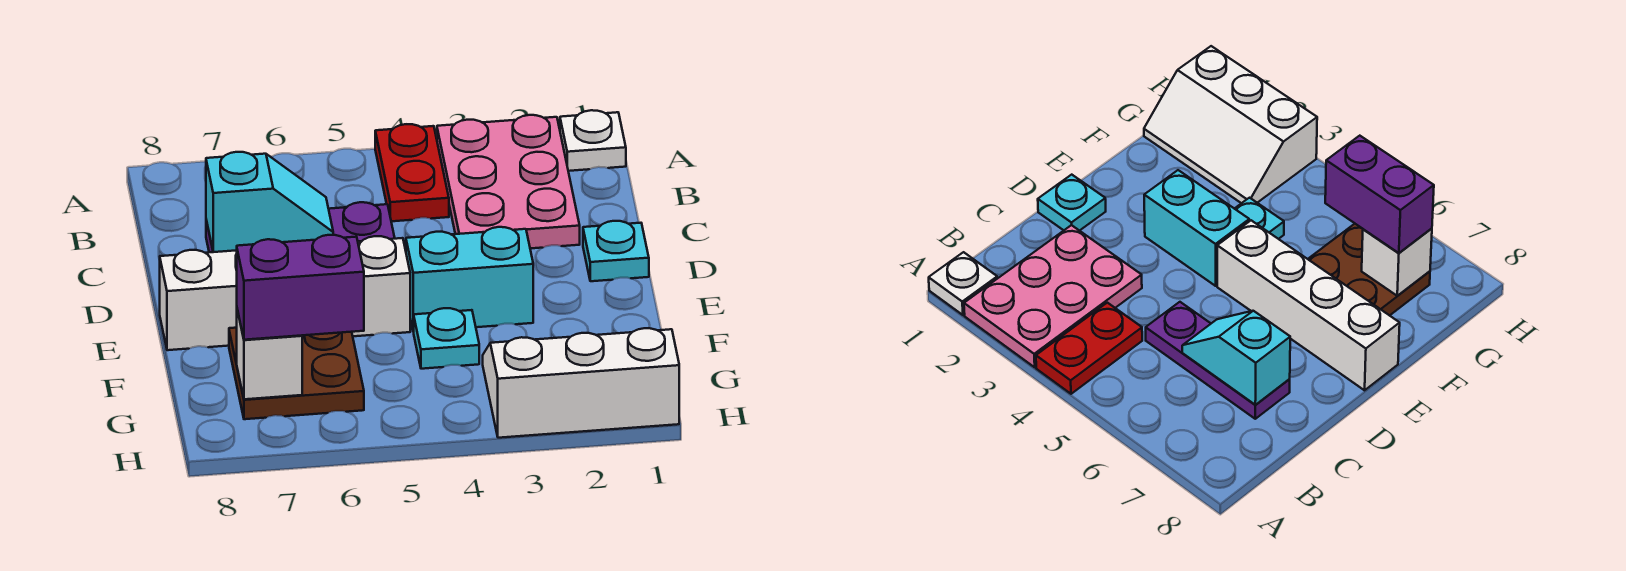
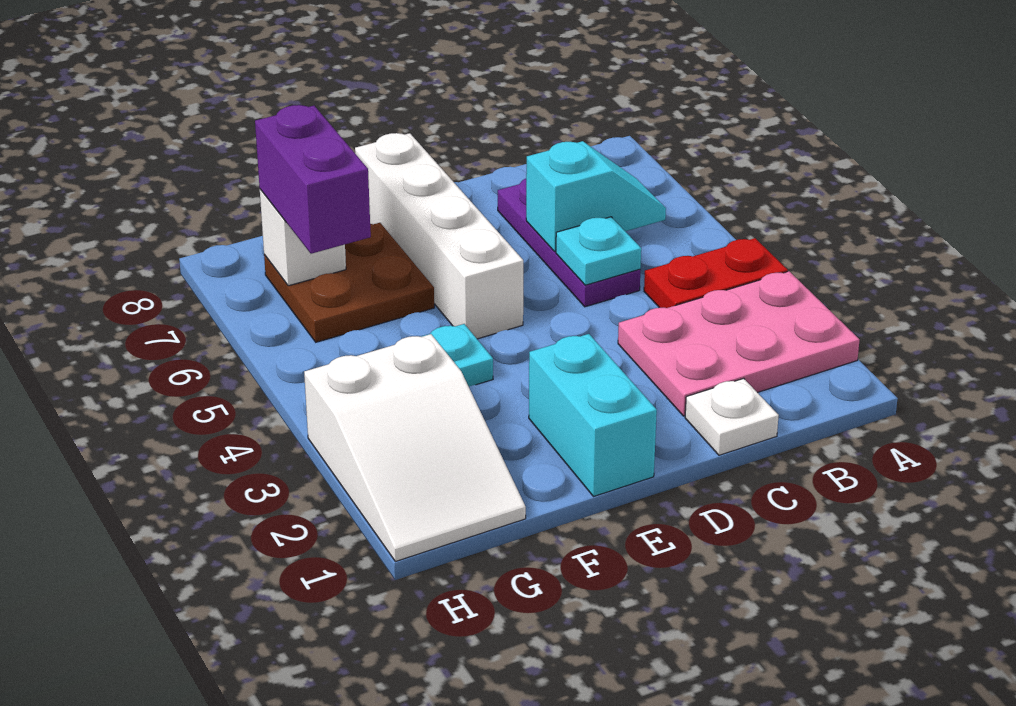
white 1x1 plate [560,110,626,171] -> white 1x1 plate moved to [685,378,779,455]
cyan 1x2 slope [206,152,333,252] -> cyan 1x2 slope turned to [526,141,666,251]
cyan 1x1 plate [583,221,649,281] -> cyan 1x1 plate moved to [556,217,641,285]
cyan 1x2 brick [406,227,533,332] -> cyan 1x2 brick moved to [529,334,657,497]
white 2x3 slope [483,328,679,438] -> white 2x3 slope turned to [304,334,526,562]

